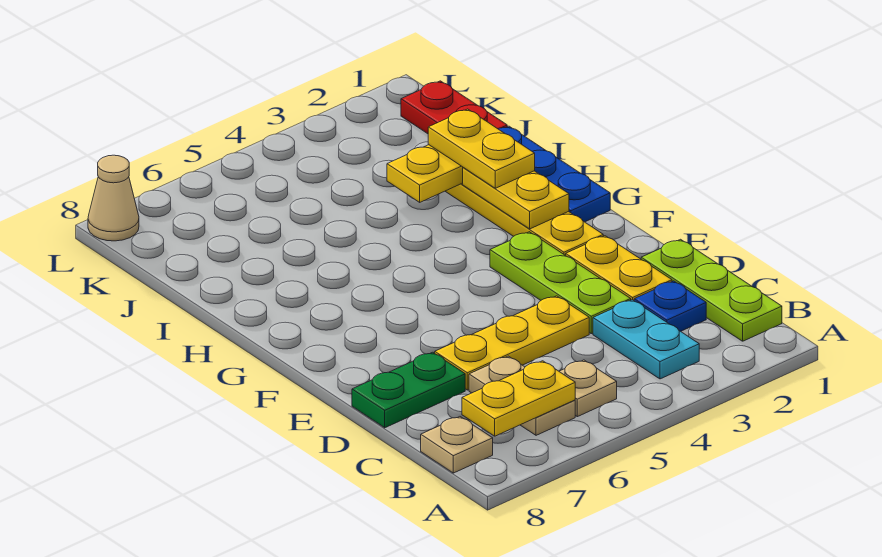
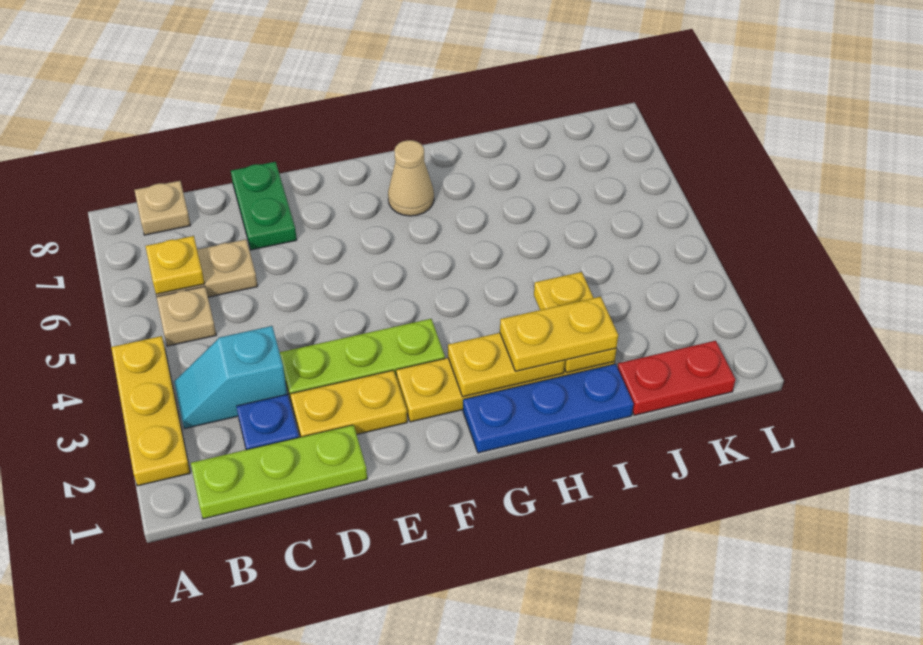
cyan 1x2 plate [593,300,699,379] -> cyan 1x2 slope [174,326,287,429]
yellow 1x2 plate [462,361,575,436] -> yellow 1x1 plate [146,236,205,294]
yellow 1x3 plate [435,296,589,390] -> yellow 1x3 plate moved to [111,336,190,486]
tan 1x1 cone [88,155,139,241] -> tan 1x1 cone moved to [388,140,434,216]

